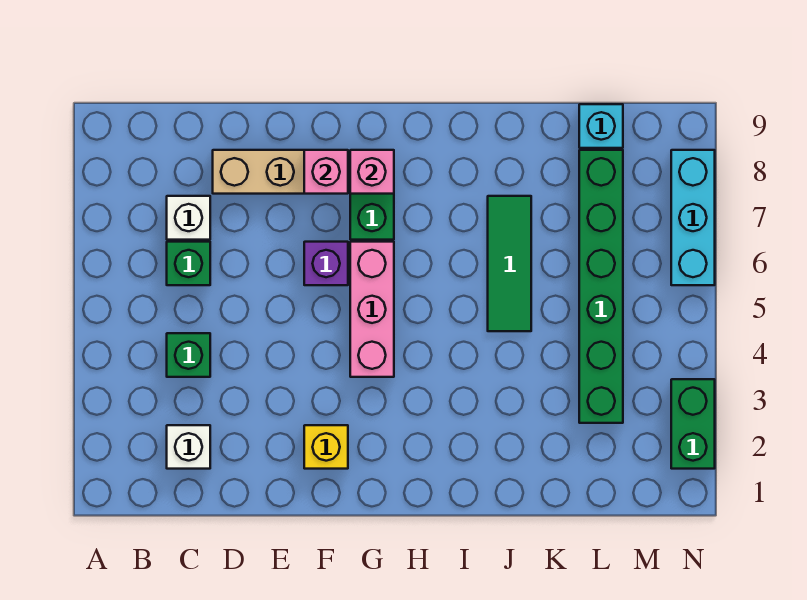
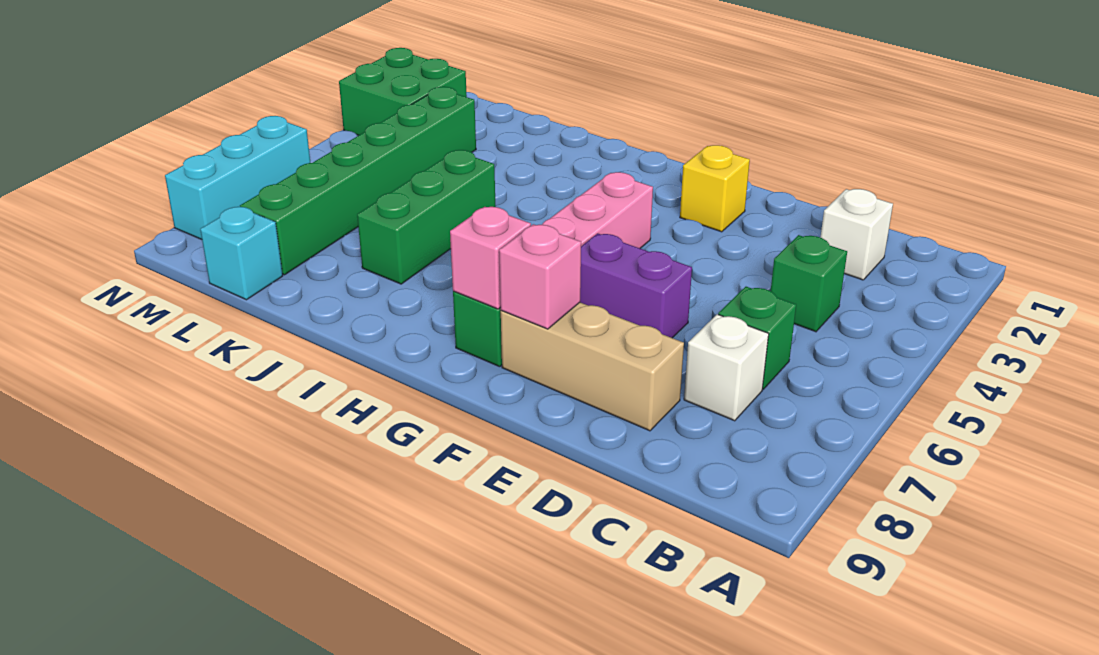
purple 1x1 brick [304,242,348,285] -> purple 1x2 brick [580,234,692,338]
green 1x3 tile [488,196,531,331] -> green 1x3 brick [357,150,496,284]
green 1x2 brick [671,379,715,469] -> green 2x2 brick [339,48,467,135]

